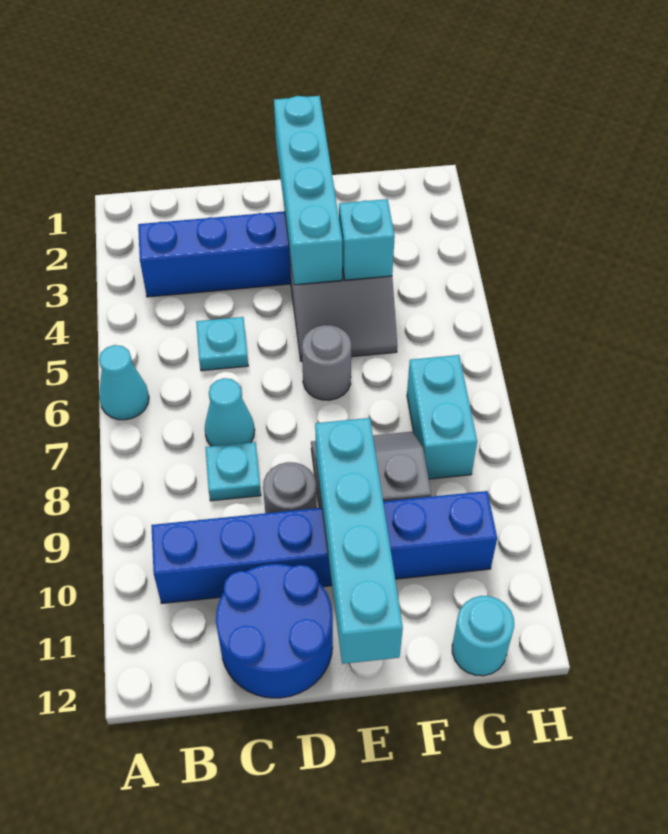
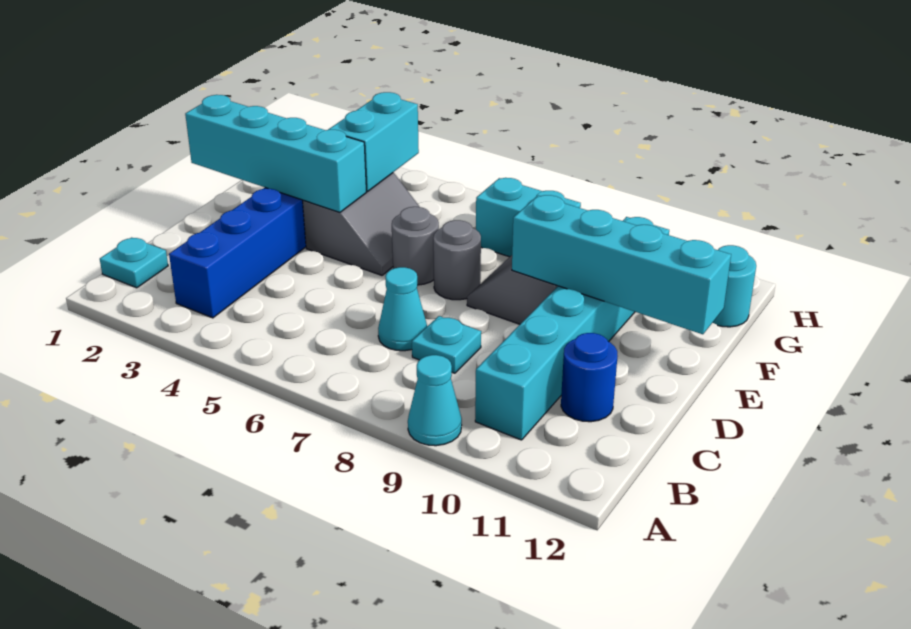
cyan 1x1 cone [99,345,149,420] -> cyan 1x1 cone moved to [408,355,462,446]
blue 1x6 brick [151,491,497,604] -> cyan 1x6 brick [475,217,669,440]
cyan 1x1 plate [196,317,248,371] -> cyan 1x1 plate moved to [100,238,168,288]
blue 2x2 round brick [216,564,333,698] -> blue 1x1 round brick [561,333,617,422]
grey 1x1 round brick [263,462,317,513] -> grey 1x1 round brick moved to [433,220,481,300]
cyan 1x1 brick [339,199,395,280] -> cyan 1x2 brick [328,92,419,191]

